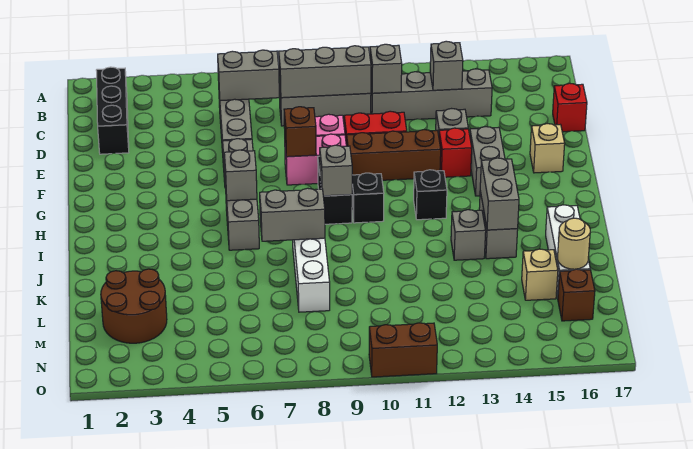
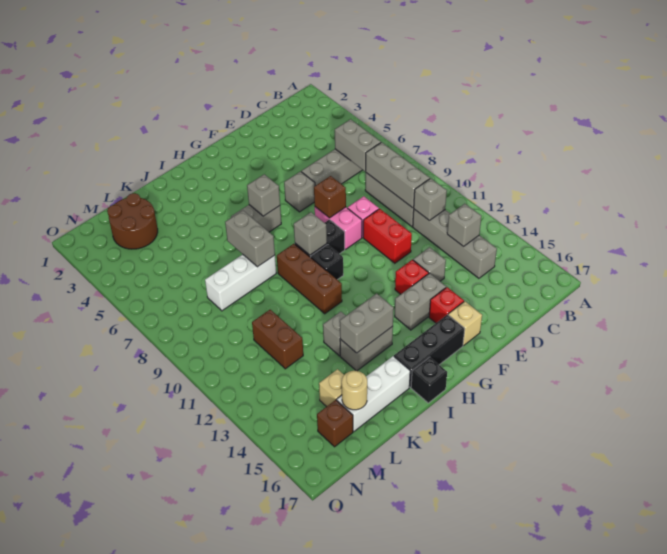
black 1x3 brick [96,67,129,154] -> black 1x3 brick moved to [394,315,465,387]
red 1x1 brick [553,83,587,132] -> red 1x1 brick moved to [429,287,464,323]
brown 1x3 brick [347,130,441,180] -> brown 1x3 brick moved to [277,244,342,314]
black 1x1 brick [414,170,447,220] -> black 1x1 brick moved to [411,357,447,403]
brown 1x2 brick [369,323,437,377] -> brown 1x2 brick moved to [252,310,303,369]

